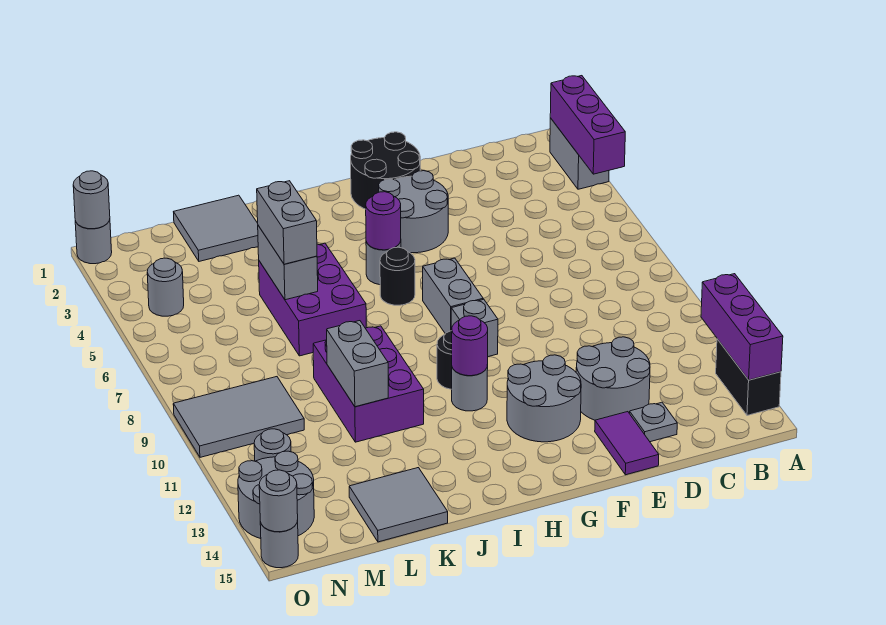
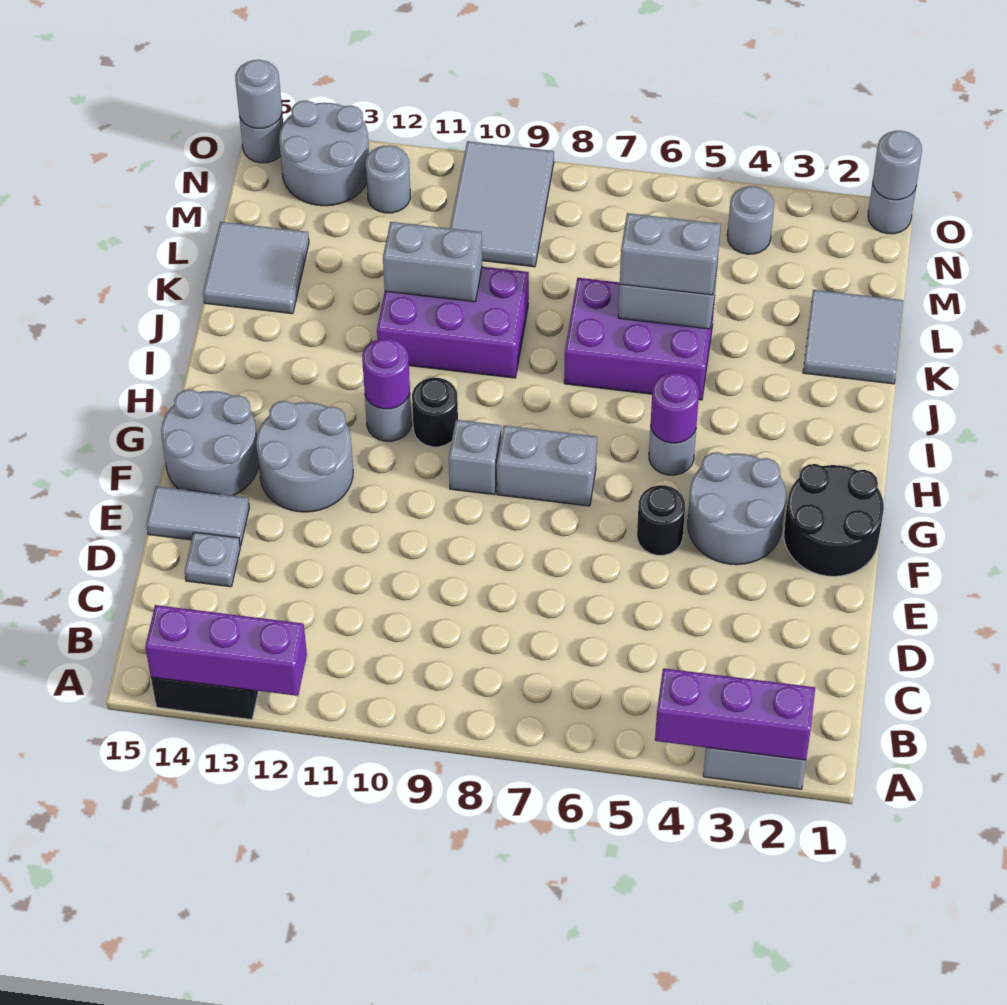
grey 2x2 round brick [576,337,650,420] -> grey 2x2 round brick moved to [161,390,259,496]
purple 1x2 tile [595,412,659,475] -> grey 1x2 tile [146,486,249,546]
black 1x1 round brick [380,247,415,305] -> black 1x1 round brick moved to [637,485,685,555]

